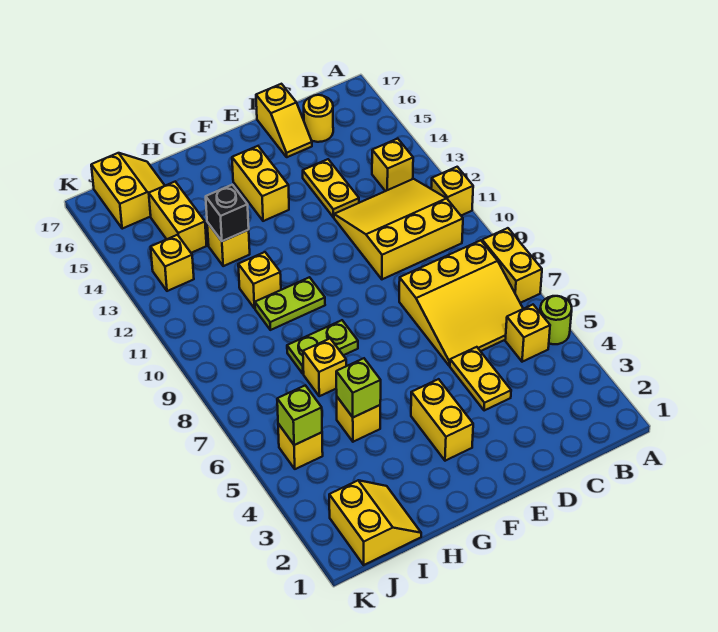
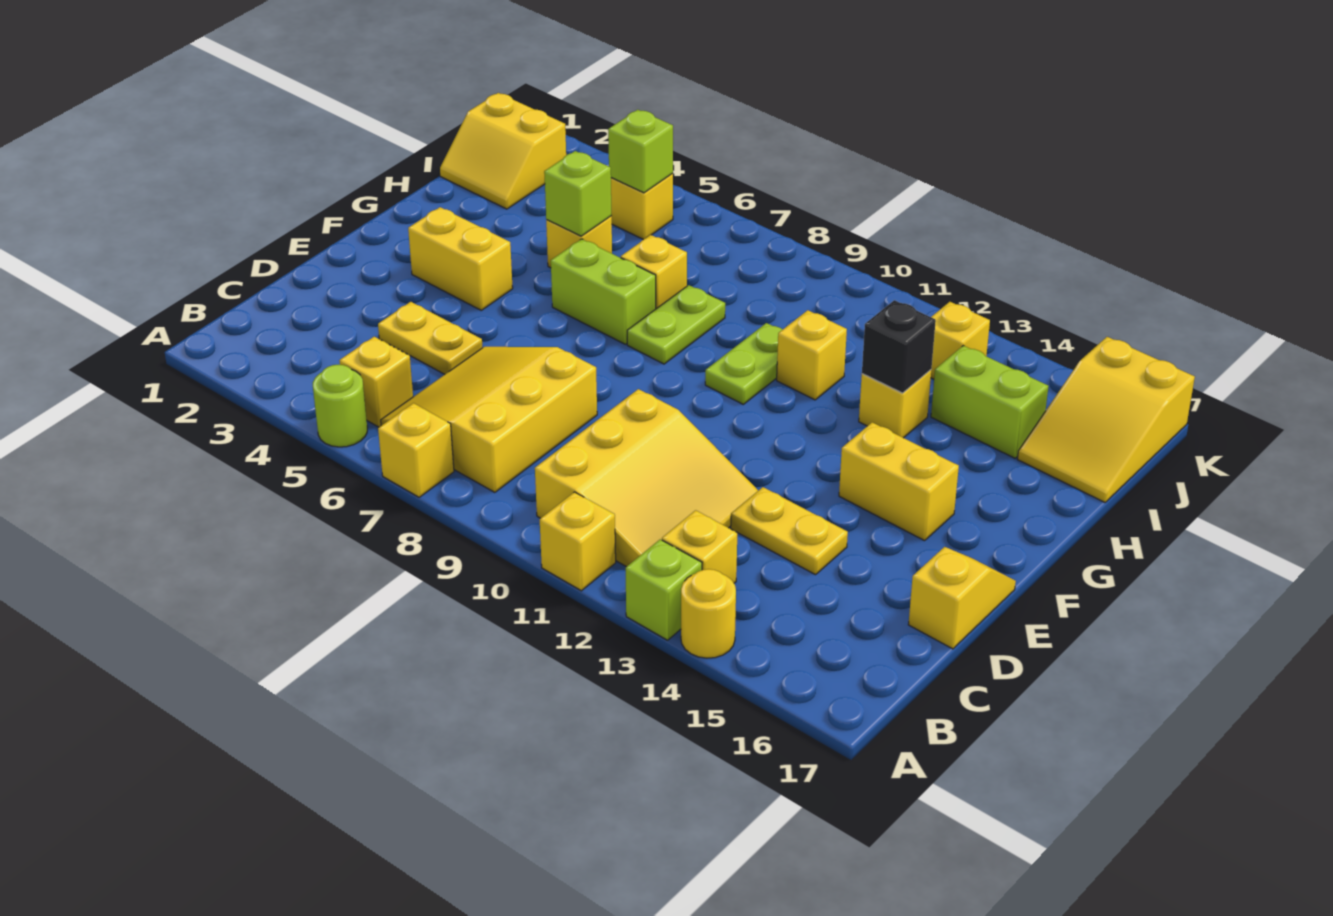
yellow 1x2 brick [482,228,542,303] -> yellow 1x1 brick [378,403,454,497]
none -> lime 1x1 brick [626,539,702,640]
yellow 1x1 round brick [304,95,333,142] -> yellow 1x1 round brick moved to [681,569,736,658]
yellow 1x2 slope [256,84,312,157] -> yellow 1x2 slope turned to [908,547,1016,649]
none -> lime 1x2 brick [551,239,656,344]
yellow 1x2 brick [149,182,207,253] -> lime 1x2 brick [931,346,1049,458]
yellow 2x2 slope [91,153,165,229] -> yellow 2x3 slope [1017,337,1195,502]

